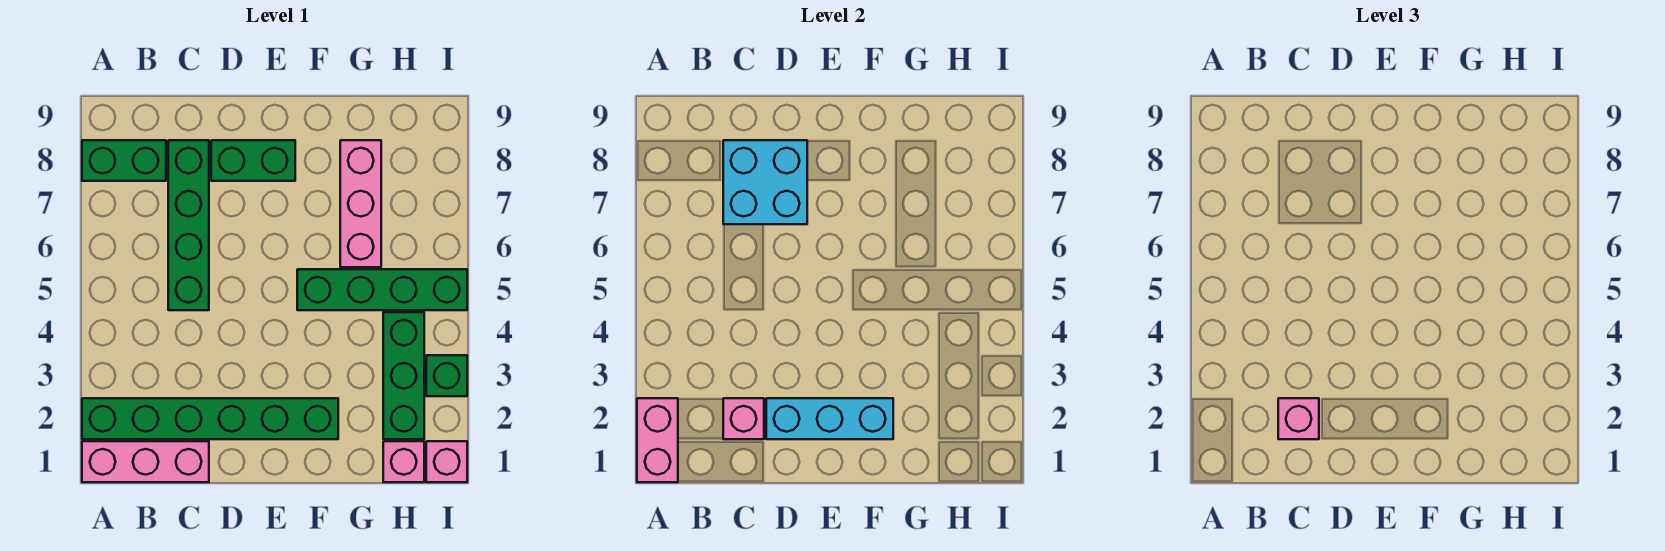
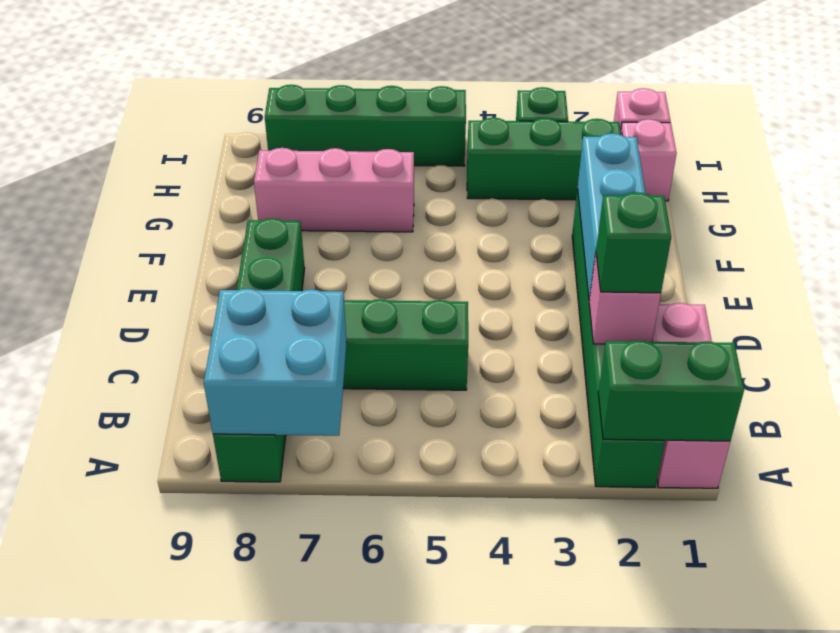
pink 1x2 brick [637,398,678,482] -> green 1x2 brick [598,341,744,441]
pink 1x1 brick [1278,398,1319,439] -> green 1x1 brick [596,192,671,293]
cyan 2x2 brick [723,140,807,224] -> cyan 2x2 brick moved to [204,289,347,436]
green 1x4 brick [297,269,467,310] -> green 1x4 brick turned to [265,85,466,166]

